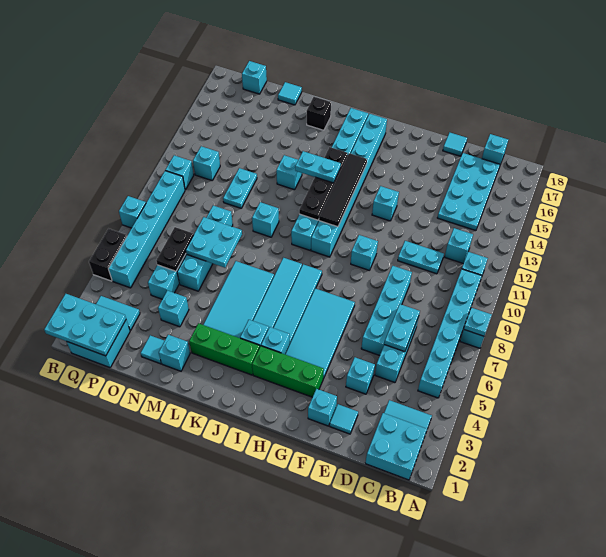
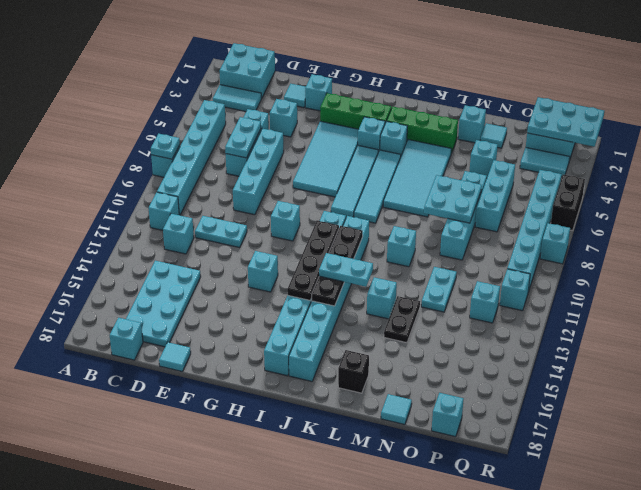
black 1x4 tile [319,153,367,227] -> black 1x4 plate [287,221,339,300]
black 1x2 plate [156,227,194,271] -> black 1x2 plate moved to [384,296,420,343]

